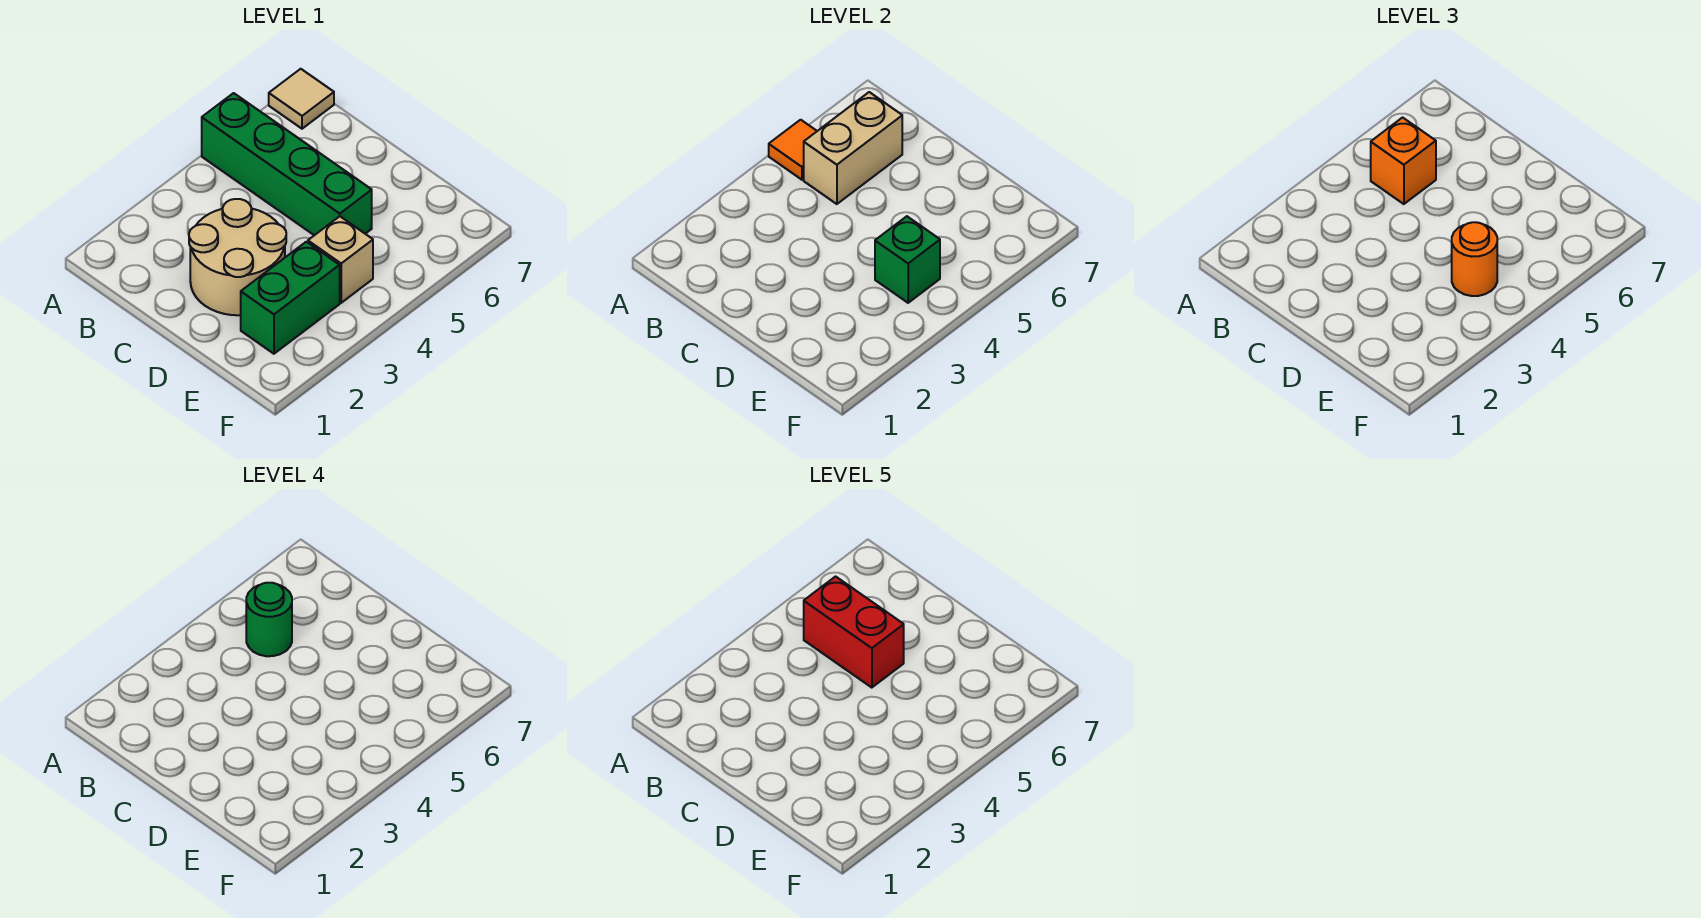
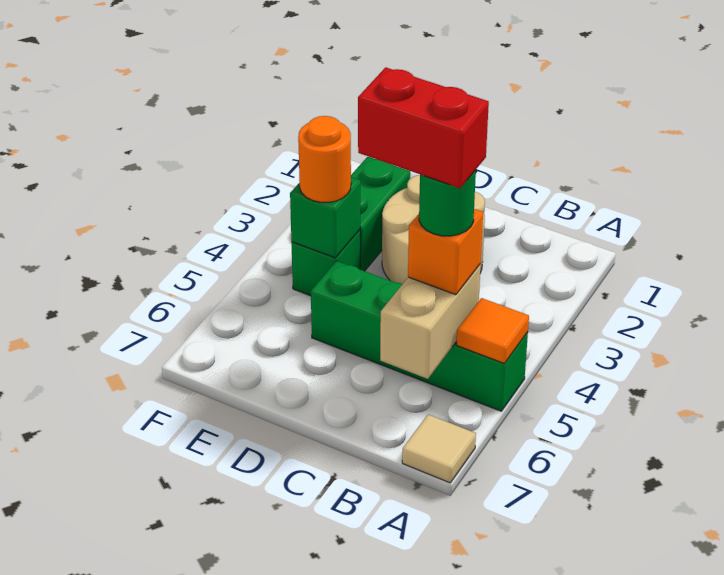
tan 1x1 brick [308,216,373,303] -> green 1x1 brick [291,230,360,296]

